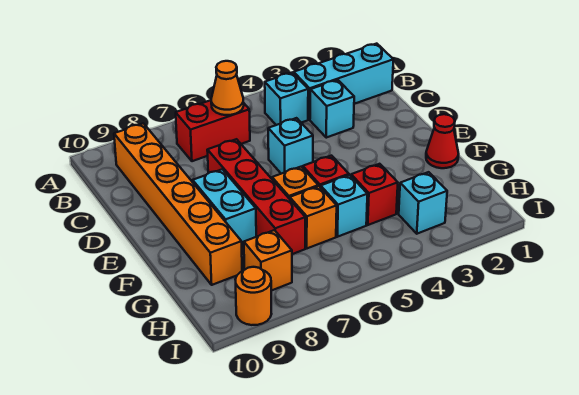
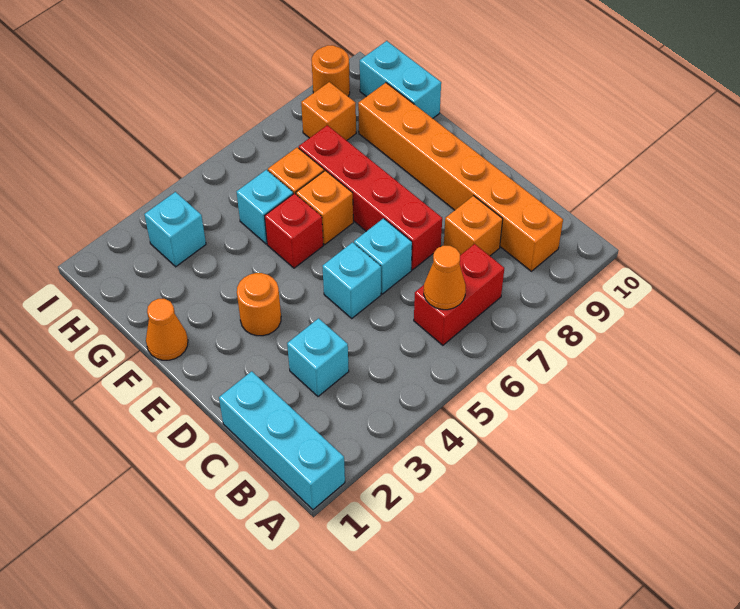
cyan 1x3 brick [294,44,393,120] -> cyan 1x3 brick turned to [219,371,345,510]
cyan 1x1 brick [265,73,308,125] -> cyan 1x1 brick moved to [354,218,412,294]
none -> orange 1x1 brick [444,196,503,256]
none -> orange 1x1 round brick [237,273,281,336]
cyan 1x2 brick [193,169,256,246] -> cyan 1x2 brick moved to [360,41,441,118]
red 1x1 cone [426,114,459,168] -> orange 1x1 cone [146,299,188,360]
red 1x1 brick [351,164,398,225] -> none

